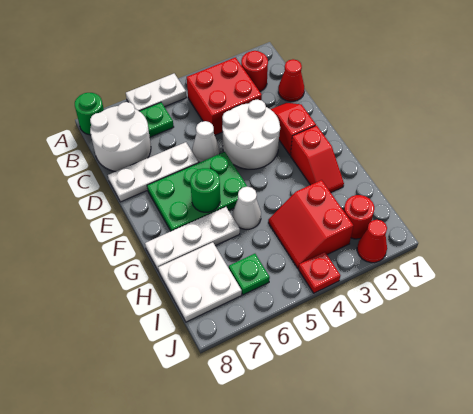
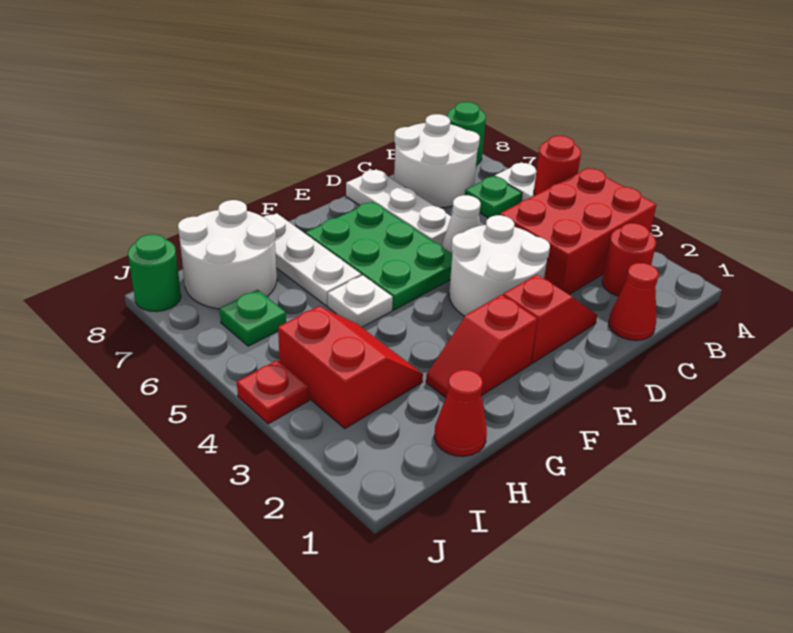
red 2x2 brick [187,57,262,135] -> red 2x3 brick [500,168,656,294]
green 1x1 round brick [190,168,220,212] -> green 1x1 round brick moved to [128,234,181,312]
white 1x1 cone [233,187,261,229] -> white 1x1 plate [328,275,393,327]
red 2x2 slope [268,180,353,268] -> red 2x2 slope turned to [278,306,423,428]
white 2x2 plate [158,242,242,322] -> white 2x2 round brick [178,200,277,309]
red 1x1 round brick [344,195,374,239] -> red 1x1 round brick moved to [534,136,581,195]
red 1x1 cone [357,220,387,263] -> red 1x1 cone moved to [434,370,487,456]

